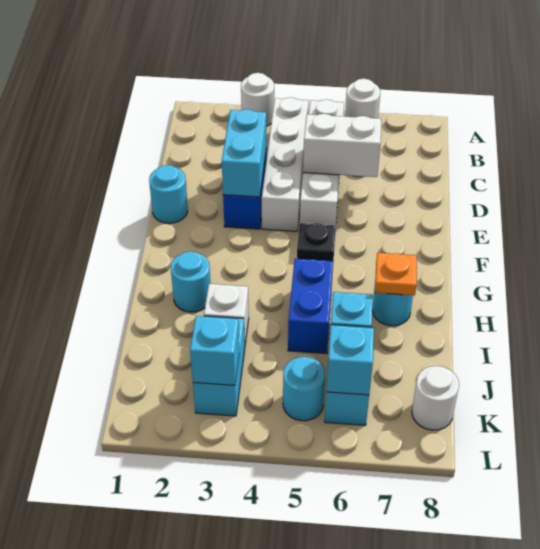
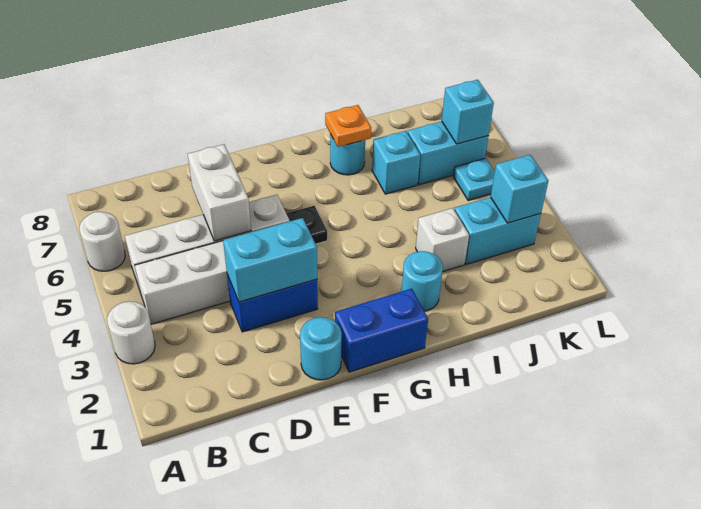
blue 1x2 brick [288,259,333,354] -> blue 1x2 brick moved to [335,289,428,372]
cyan 1x1 round brick [283,357,325,421] -> cyan 1x1 plate [453,158,495,201]
white 1x1 round brick [412,366,459,430] -> none

